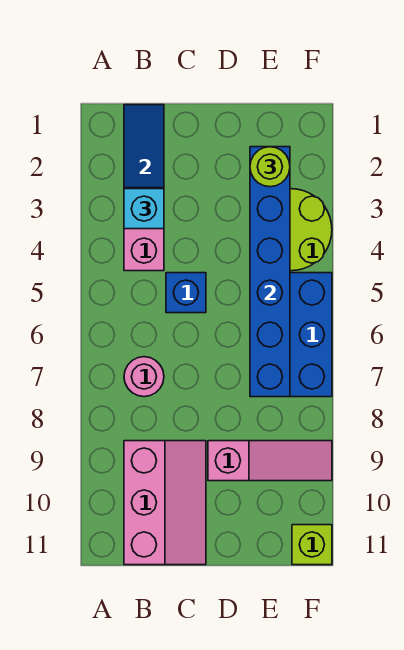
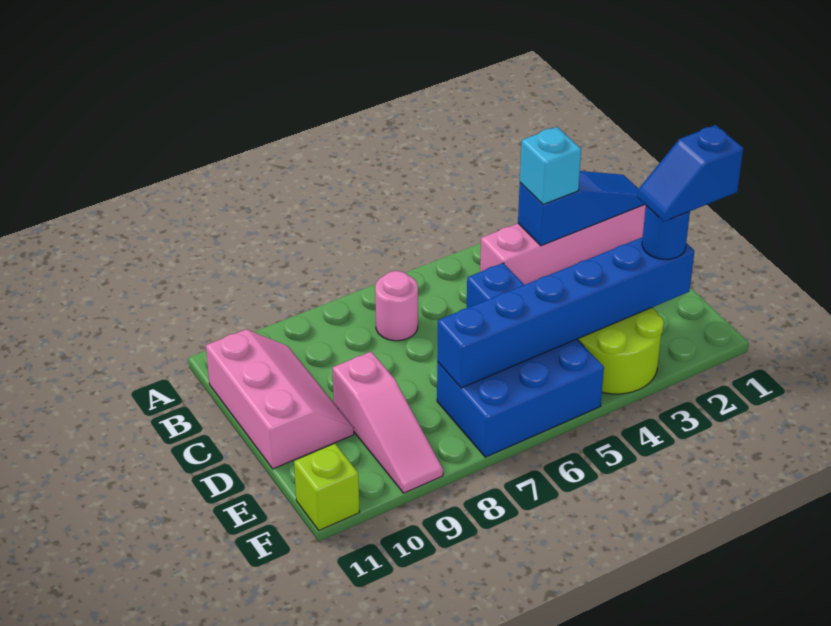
pink 2x3 slope [124,441,206,565] -> pink 2x3 slope turned to [206,330,354,469]
none -> blue 1x2 slope [637,125,743,221]
lime 1x1 round brick [250,147,290,187] -> blue 1x1 round brick [642,206,690,259]

